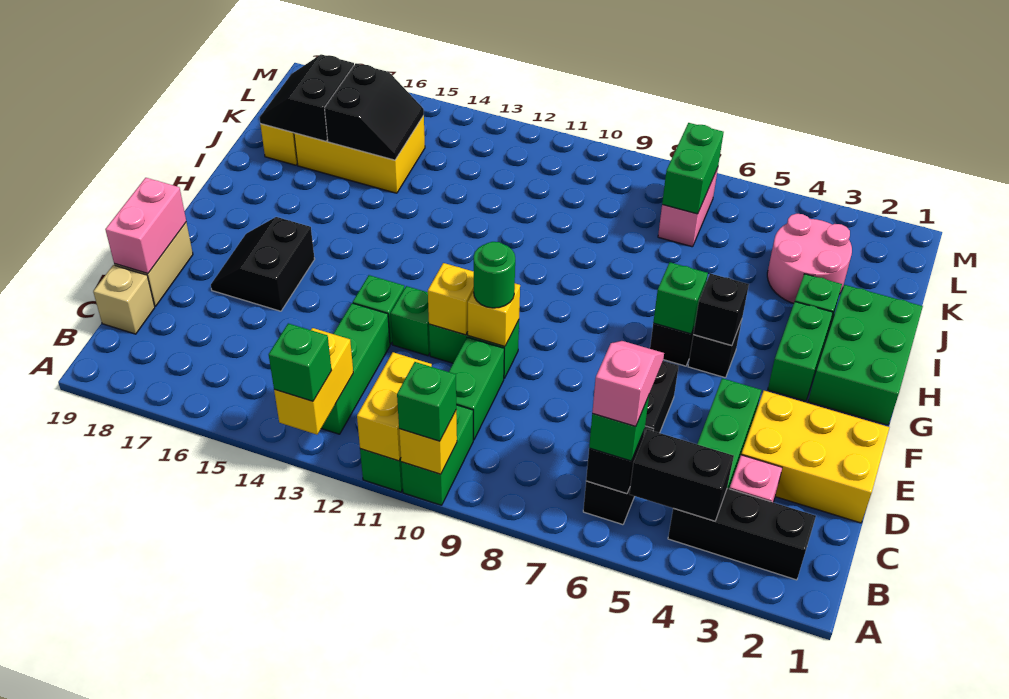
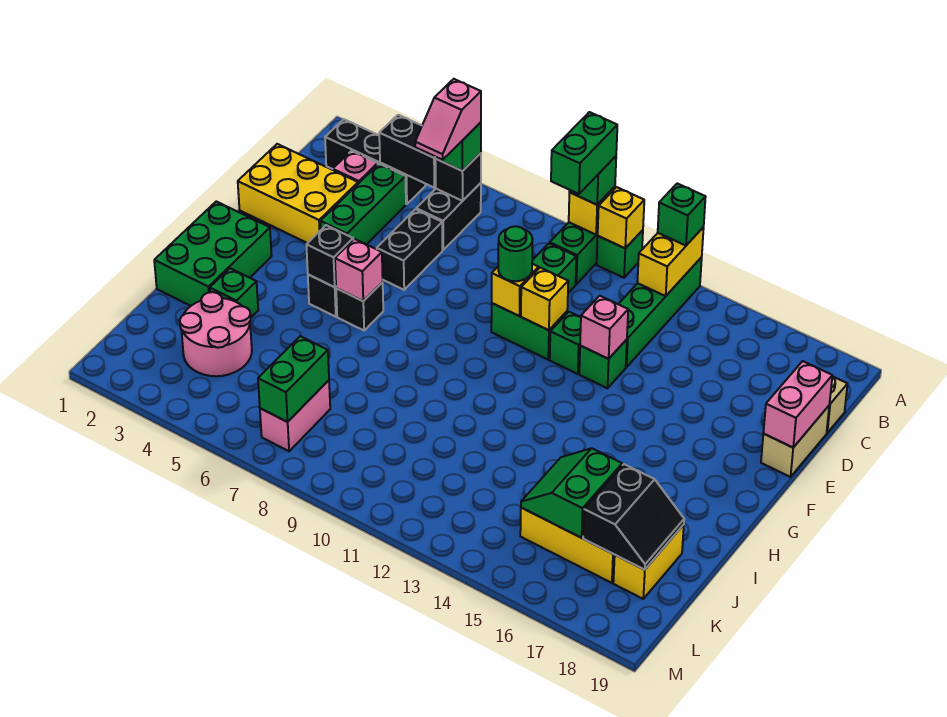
yellow 1x2 brick [357,352,432,461] -> yellow 1x1 brick [598,187,644,248]
green 1x3 brick [321,303,390,434] -> green 1x4 brick [619,257,702,367]
none -> pink 1x1 brick [580,296,628,359]
black 2x2 slope [211,217,315,311] -> none
green 1x2 brick [768,302,833,401] -> green 1x2 brick moved to [551,112,617,194]
green 1x1 brick [653,262,708,334] -> pink 1x1 brick [335,239,383,301]
black 2x2 slope [325,63,424,160] -> green 2x2 slope [521,448,622,538]

